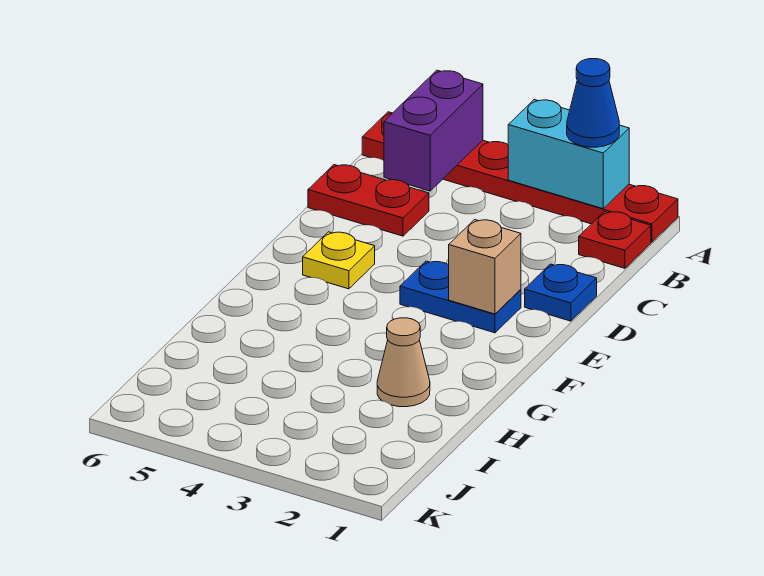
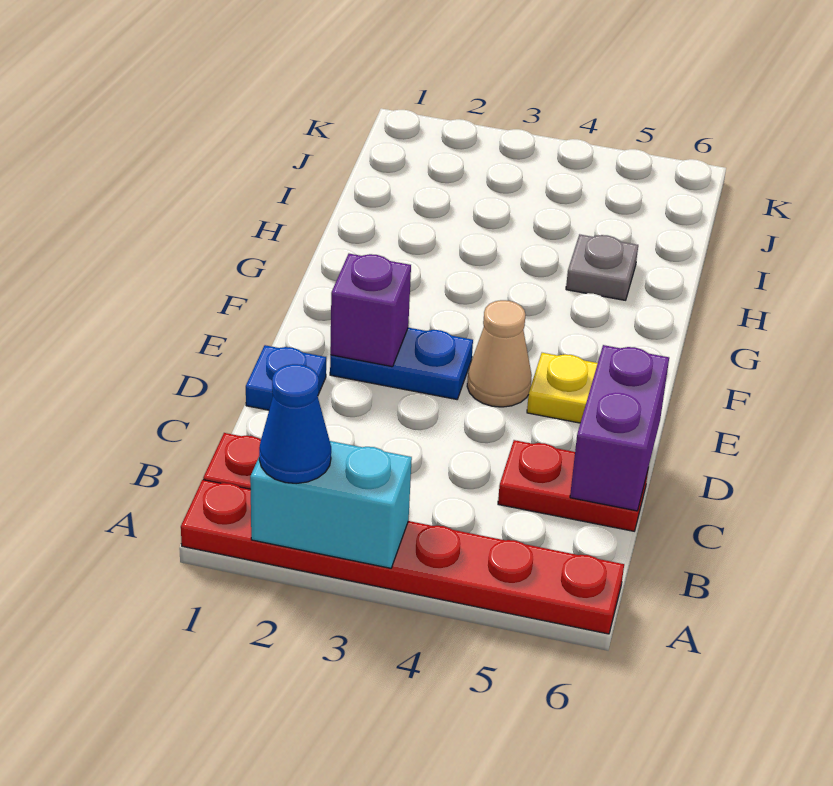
purple 1x2 brick [384,70,483,191] -> purple 1x2 brick moved to [570,345,669,511]
tan 1x1 brick [449,220,521,314] -> purple 1x1 brick [330,254,411,367]
tan 1x1 cone [377,318,430,407] -> tan 1x1 cone moved to [467,300,532,407]
none -> grey 1x1 plate [566,234,638,300]

